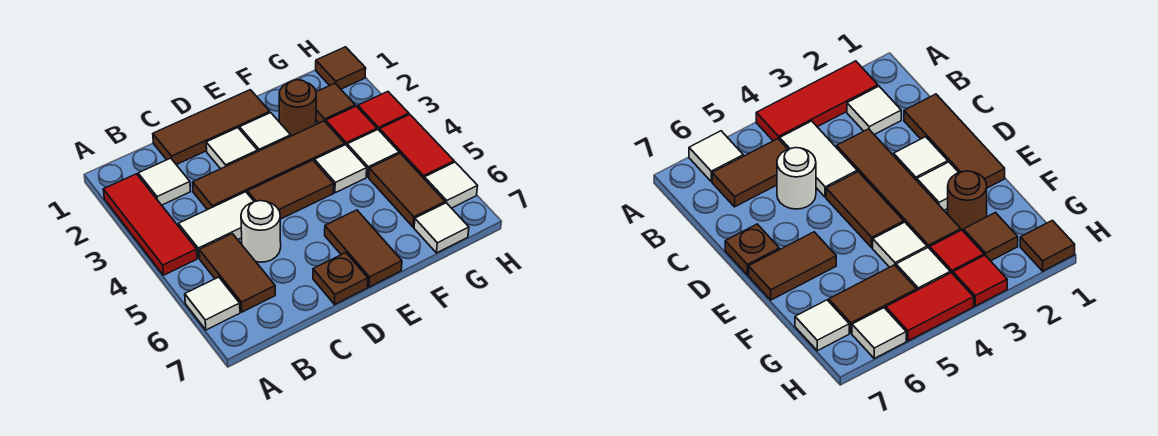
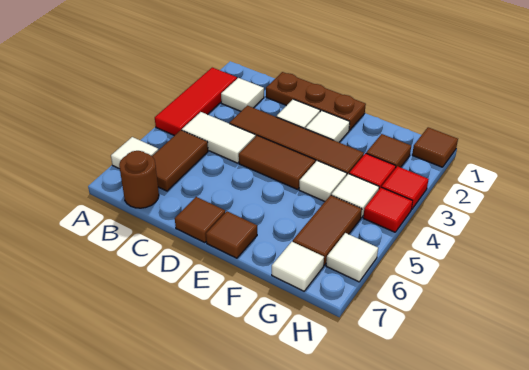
brown 1x3 tile [153,90,270,165] -> brown 1x3 plate [266,72,366,130]
white 1x1 round brick [241,201,281,262] -> none
brown 1x1 plate [313,253,368,304] -> brown 1x1 tile [175,197,225,243]
brown 1x2 tile [325,210,402,287] -> brown 1x1 tile [206,211,257,258]
brown 1x1 round brick [279,80,316,136] -> brown 1x1 round brick moved to [119,151,159,208]
red 1x2 tile [380,115,454,178] -> red 1x1 tile [363,187,413,232]

